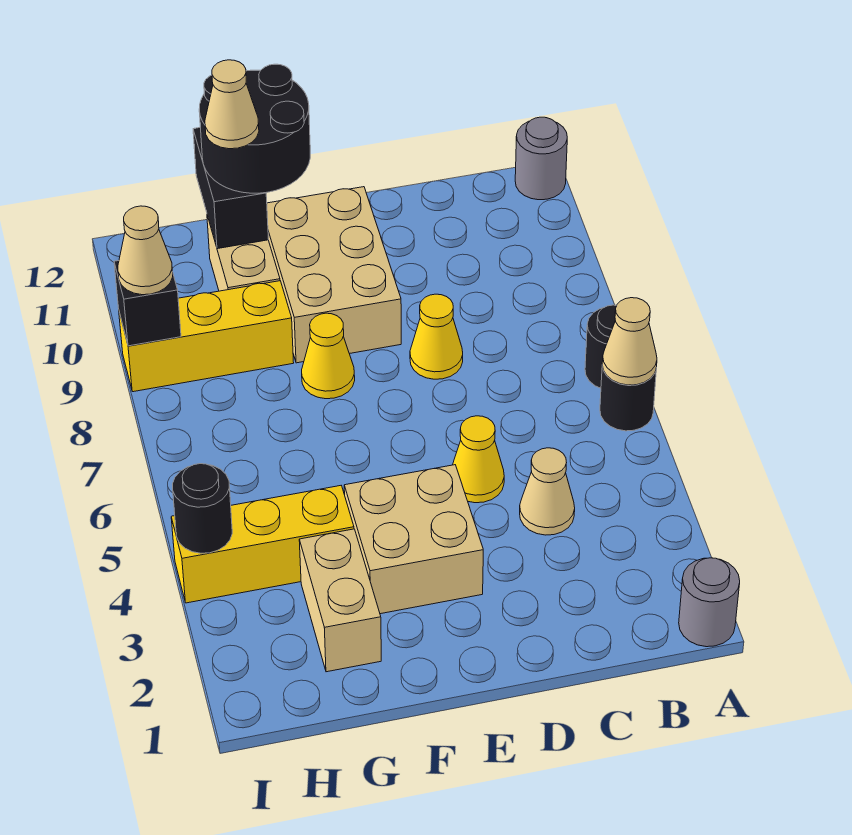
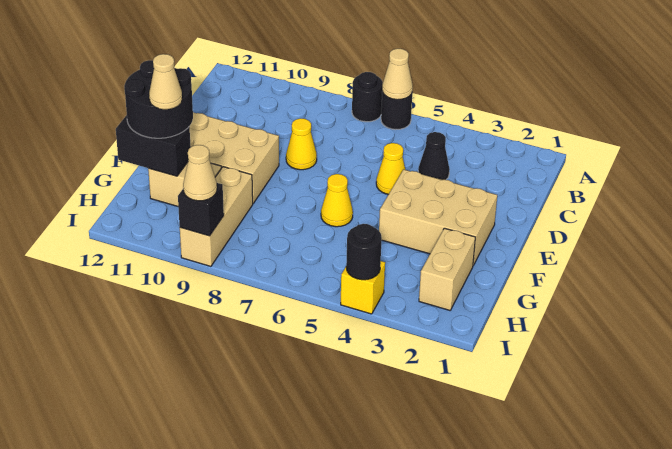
grey 1x1 round brick [679,558,740,647] -> none
grey 1x1 round brick [515,117,567,200] -> none
tan 1x1 cone [520,448,575,535] -> black 1x1 cone [418,132,450,180]
tan 2x2 brick [344,465,483,614] -> tan 2x3 brick [379,169,497,265]
yellow 1x1 cone [302,313,355,399] -> yellow 1x1 cone moved to [321,174,353,227]
tan 1x2 brick [299,529,381,672] -> tan 1x2 brick turned to [419,228,475,310]
yellow 1x3 brick [171,486,354,603] -> yellow 1x1 brick [341,261,385,314]
yellow 1x3 brick [119,281,294,392] -> tan 1x3 brick [180,167,253,266]

